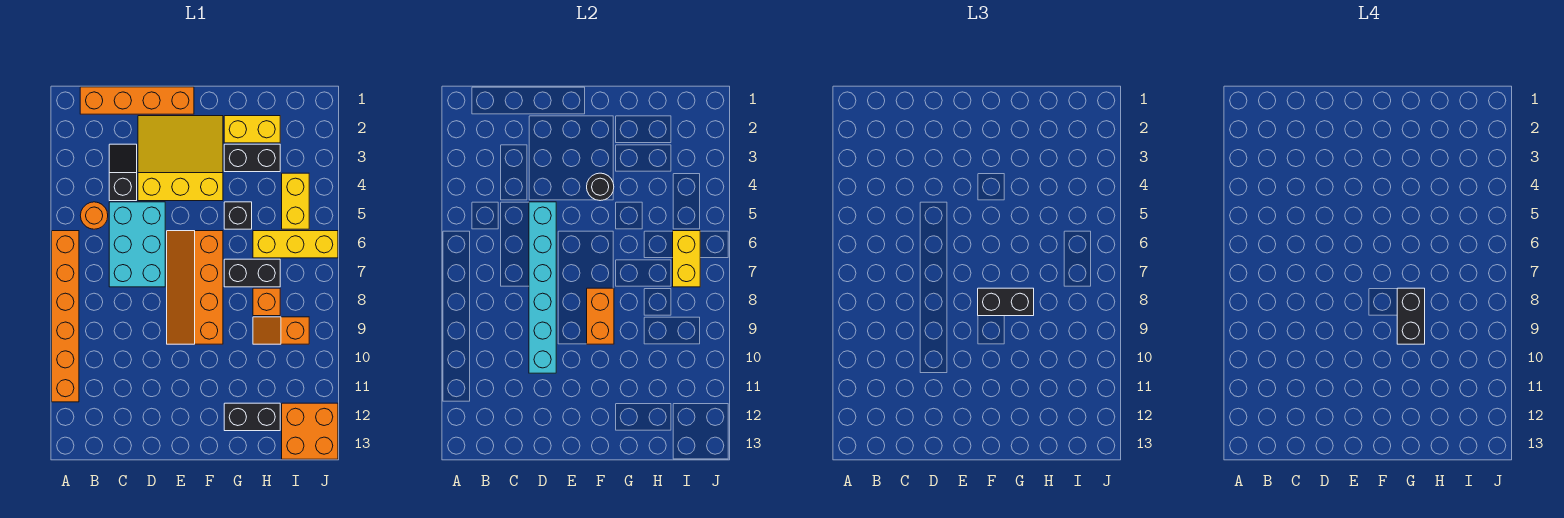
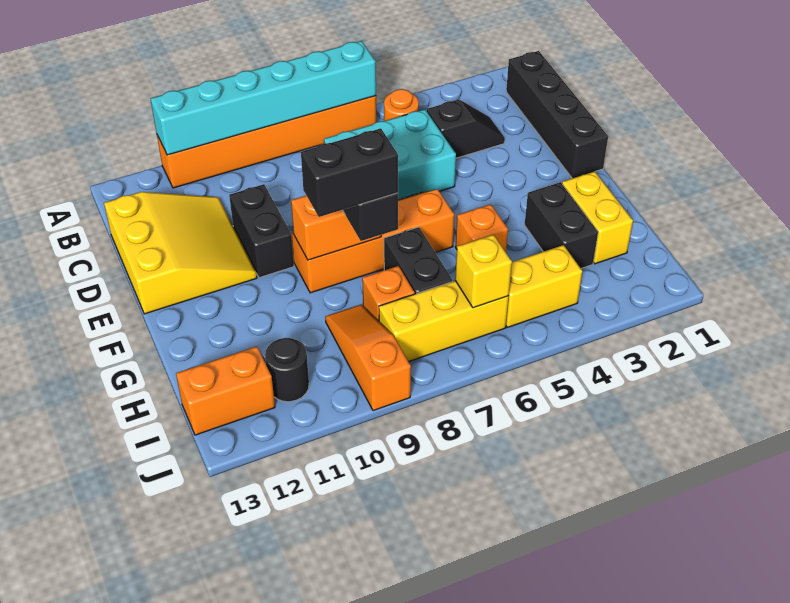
orange 1x4 brick [80,87,194,114] -> black 1x4 brick [506,51,608,178]
yellow 3x3 slope [138,116,223,201] -> yellow 3x3 slope moved to [104,192,257,314]
cyan 1x6 brick [529,202,556,373] -> cyan 1x6 brick moved to [150,41,376,155]
black 1x1 round brick [587,173,614,201] -> black 1x1 round brick moved to [265,338,309,402]
black 1x1 brick [224,202,252,229] -> orange 1x1 brick [455,204,508,252]
black 1x2 brick [224,403,280,431] -> black 1x2 brick moved to [229,184,294,278]
yellow 1x3 brick [253,231,338,258] -> yellow 1x3 brick turned to [379,281,509,362]
orange 1x2 slope [253,317,309,344] -> orange 1x3 slope [325,305,411,411]
yellow 1x2 brick [673,231,700,287] -> yellow 1x1 brick [455,235,512,308]
orange 2x2 brick [282,403,338,459] -> orange 1x2 brick [176,346,275,435]

